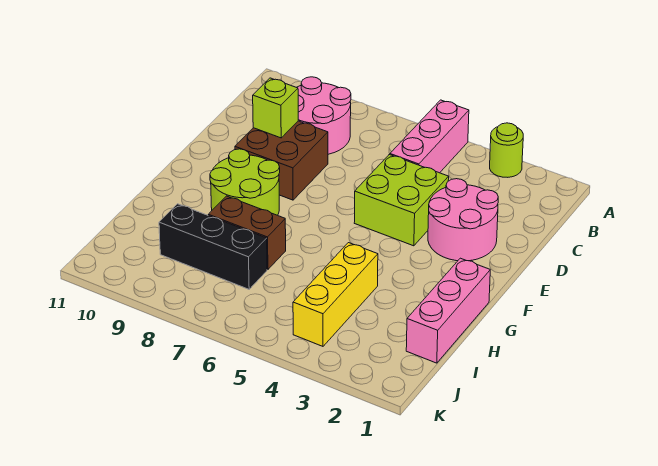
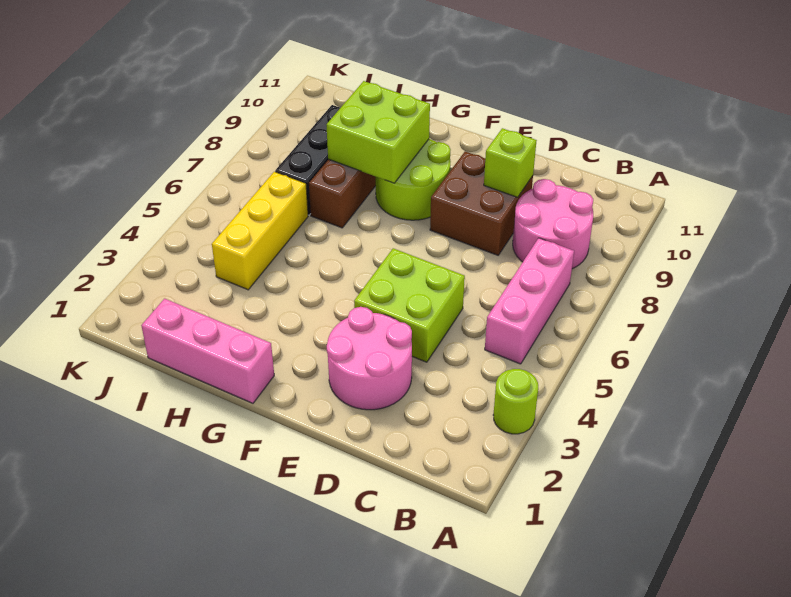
pink 1x3 brick [390,100,469,173] -> pink 1x3 brick turned to [485,238,574,364]
none -> lime 2x2 brick [326,81,430,183]
yellow 1x3 brick [293,243,378,346] -> yellow 1x3 brick turned to [212,172,308,290]

